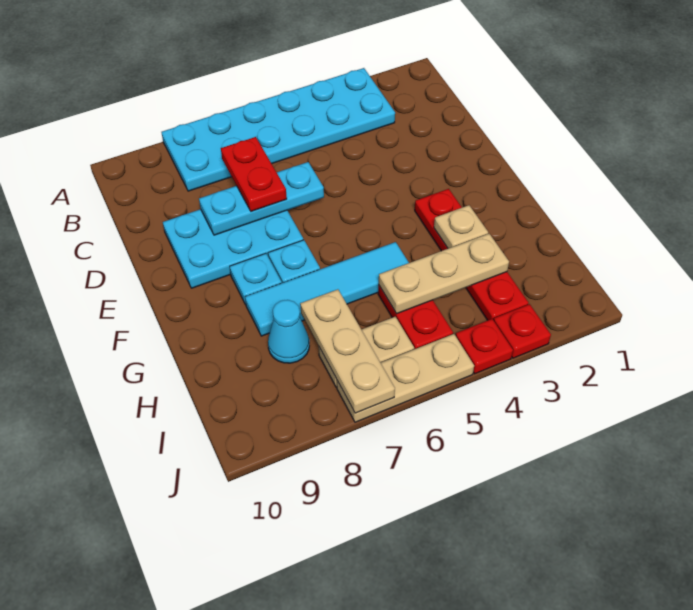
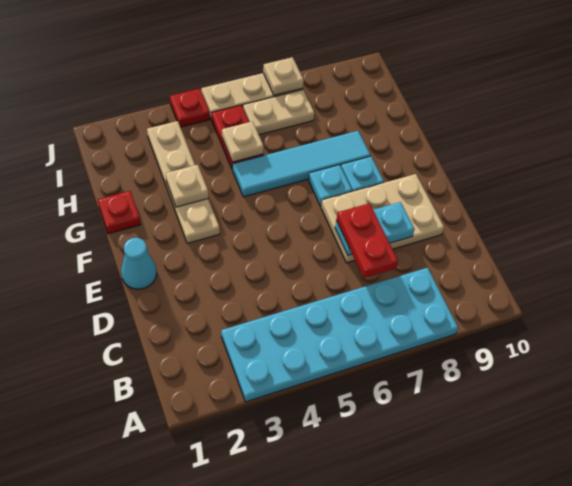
cyan 1x3 plate [199,162,324,235] -> cyan 1x2 plate [335,202,414,255]
cyan 2x3 plate [163,209,303,288] -> tan 2x3 plate [321,174,444,263]
red 1x4 plate [415,189,528,320] -> tan 1x4 plate [147,121,220,243]
tan 1x3 plate [379,234,509,314] -> tan 1x1 plate [222,121,264,162]
tan 1x3 plate [300,289,395,413] -> tan 1x1 plate [263,57,304,95]
cyan 1x1 cone [268,300,309,363] -> cyan 1x1 cone moved to [121,238,157,289]
red 1x1 plate [494,304,551,358] -> red 1x1 plate moved to [98,191,141,234]

